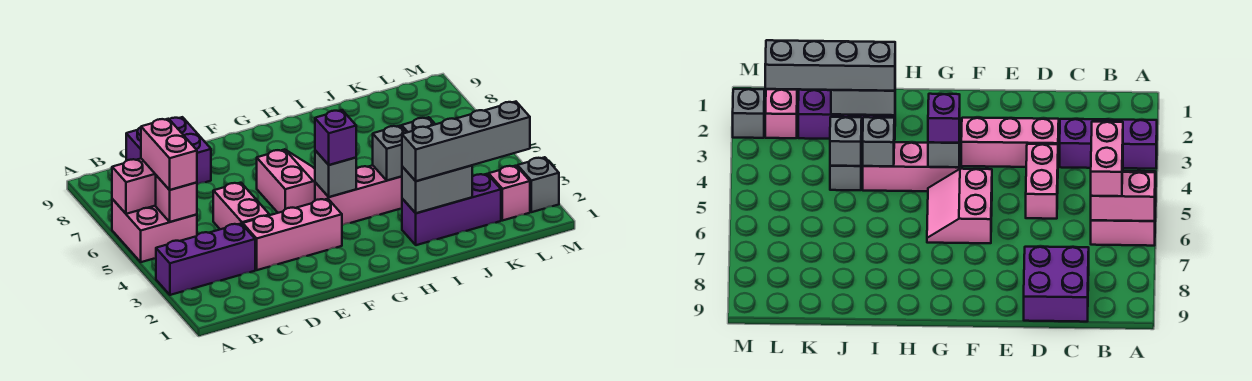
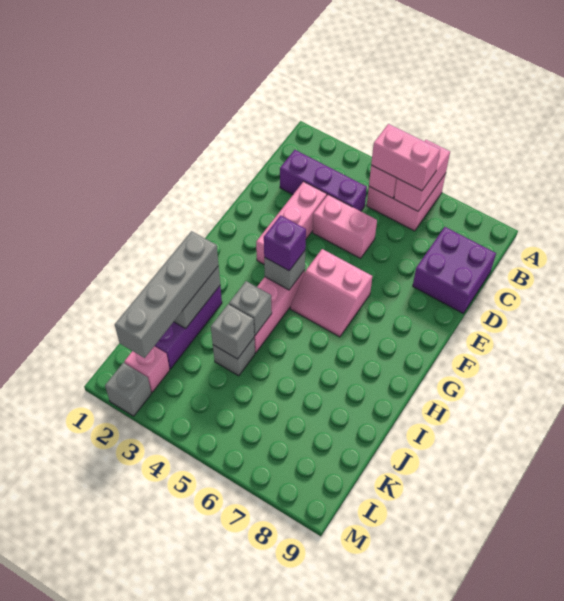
purple 1x3 brick [156,224,255,295] -> purple 1x3 brick turned to [280,150,367,211]

